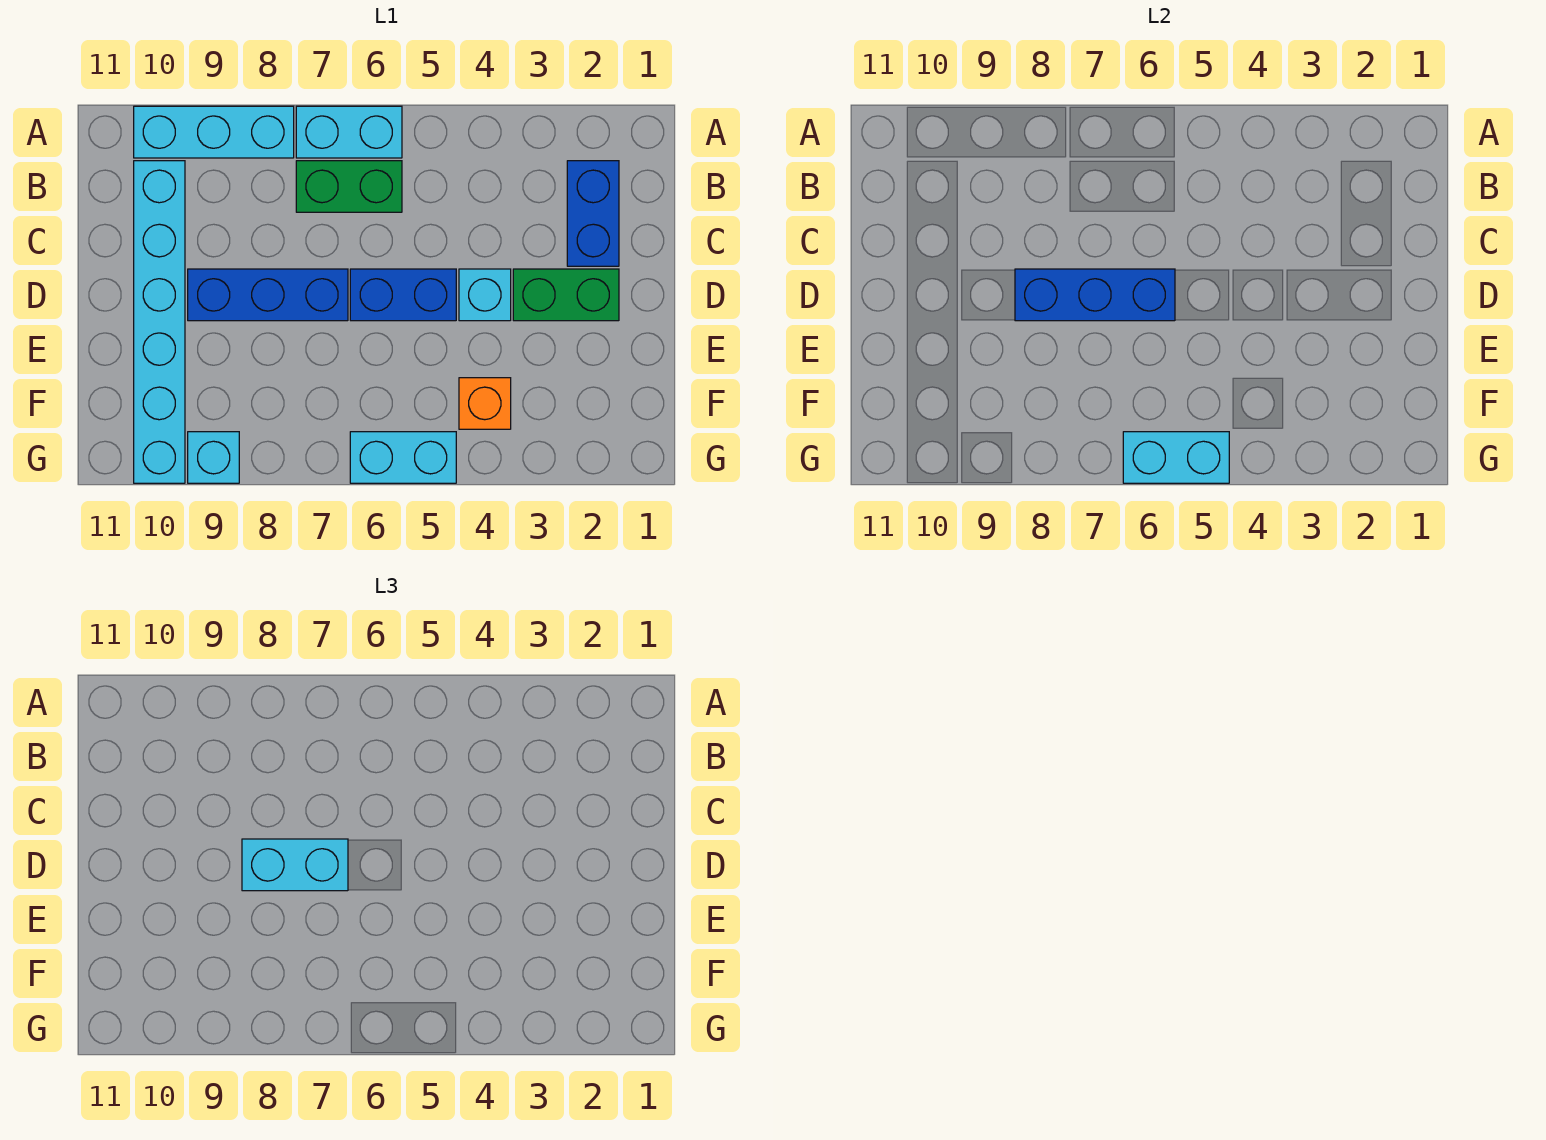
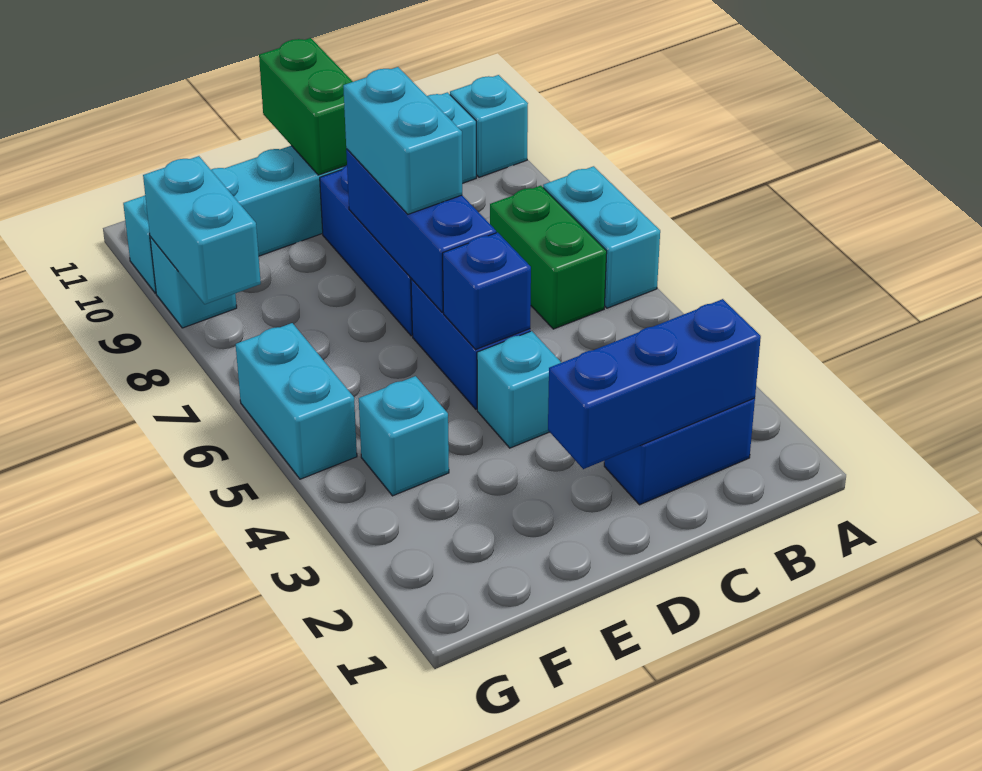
cyan 1x3 brick [134,106,294,158] -> cyan 1x1 brick [450,75,528,177]
none -> blue 1x3 brick [548,299,761,469]
green 1x2 brick [513,269,619,321] -> green 1x2 brick moved to [259,38,353,175]
none -> blue 1x1 brick [443,232,531,350]
orange 1x1 brick [459,378,511,429] -> cyan 1x1 brick [359,376,449,496]
cyan 1x2 brick [1123,432,1229,483] -> cyan 1x2 brick moved to [143,156,261,304]

